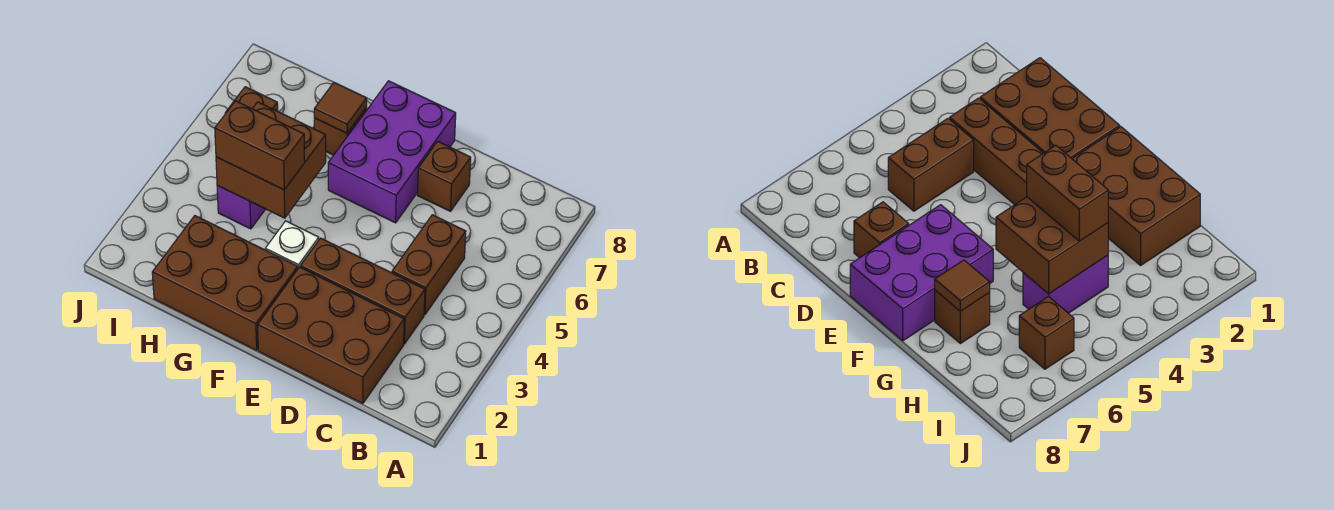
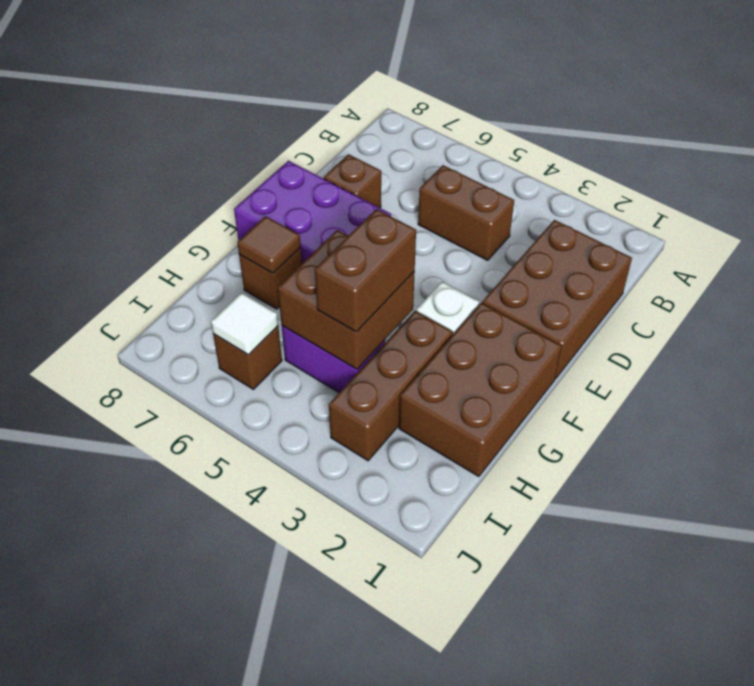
brown 1x3 brick [300,238,425,344] -> brown 1x3 brick moved to [329,311,453,461]
none -> white 1x1 tile [211,293,278,355]

